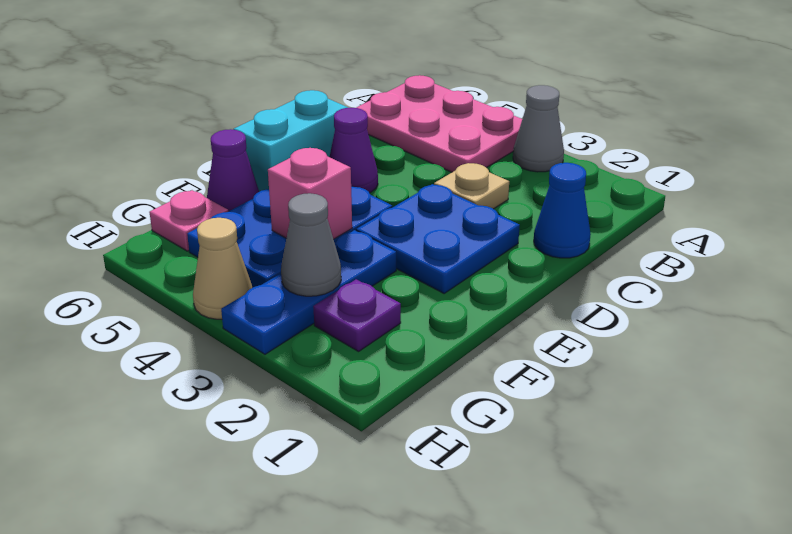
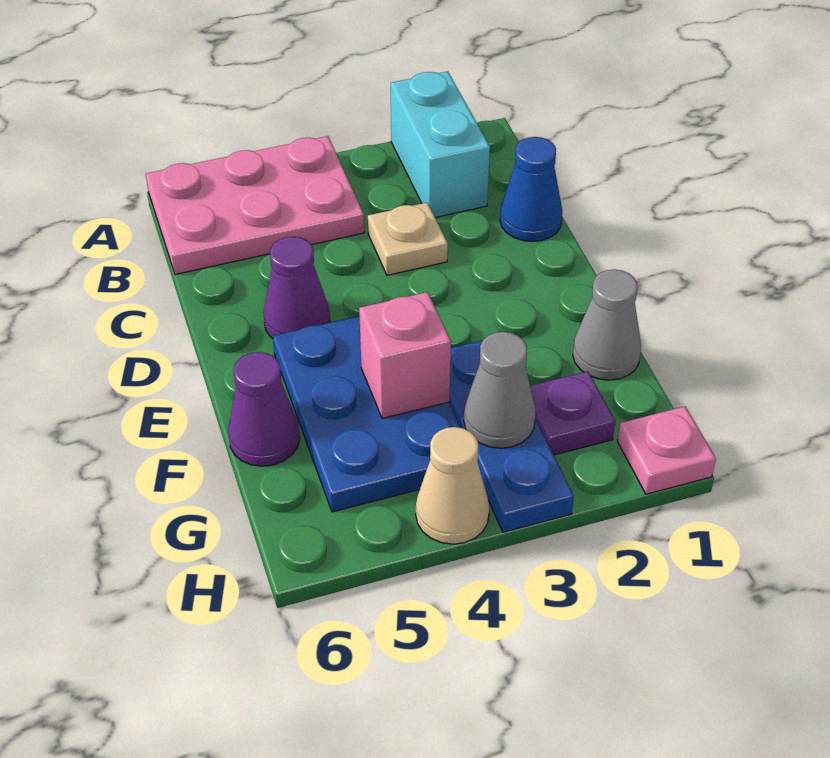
grey 1x1 cone [513,85,564,172] -> grey 1x1 cone moved to [573,269,641,380]
blue 2x2 plate [356,184,520,293] -> none
cyan 1x2 brick [233,90,348,192] -> cyan 1x2 brick moved to [391,71,490,217]
pink 1x1 plate [149,190,228,251] -> pink 1x1 plate moved to [617,407,716,494]

